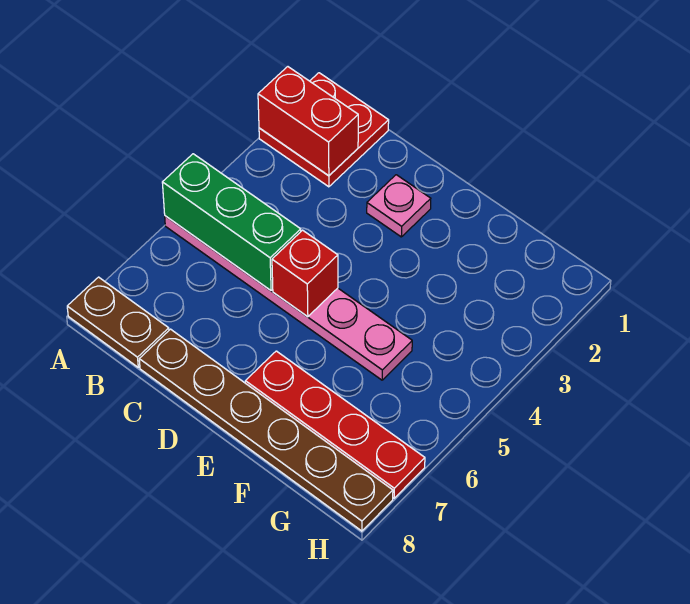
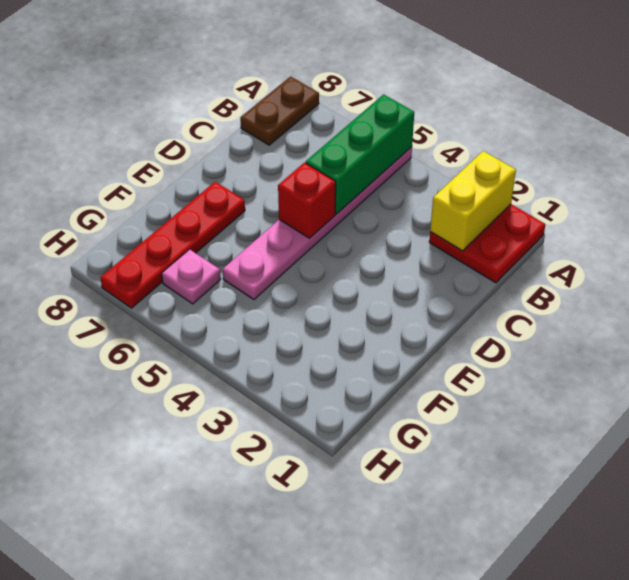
red 1x2 brick [258,67,358,176] -> yellow 1x2 brick [430,151,516,251]
brown 1x6 plate [139,329,393,531] -> none
pink 1x1 plate [367,175,431,237] -> pink 1x1 plate moved to [162,249,220,304]

